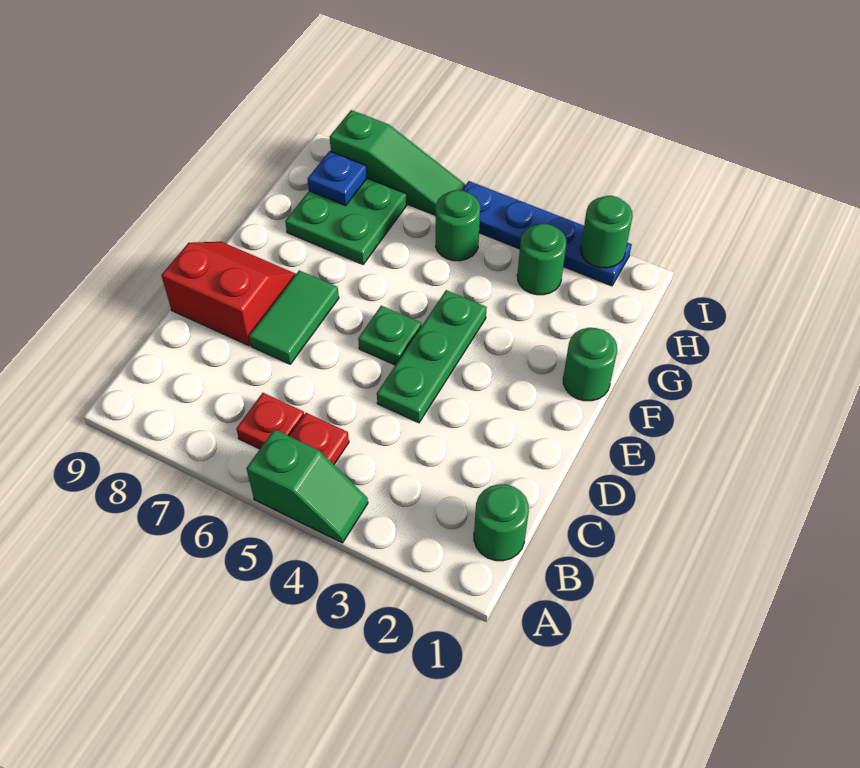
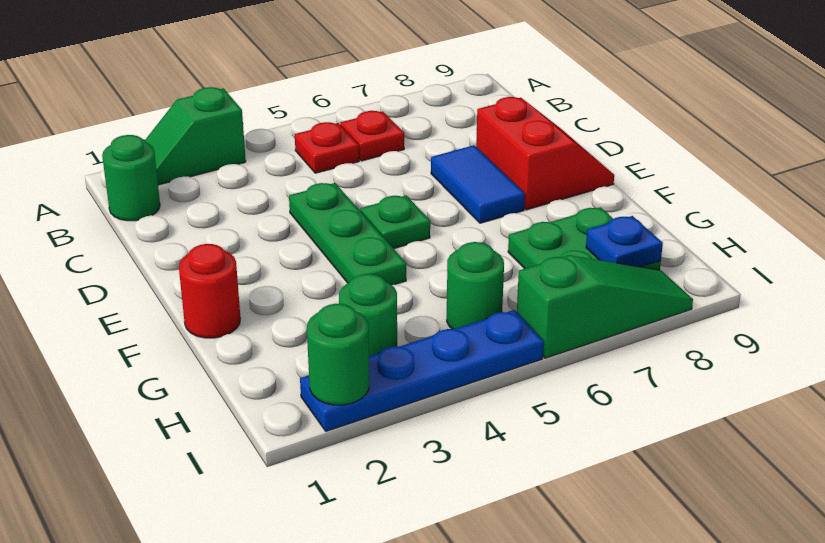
green 1x2 slope [246,429,368,543] -> green 1x2 slope moved to [144,87,246,185]
green 1x2 tile [249,270,339,364] -> blue 1x2 tile [431,145,525,223]
red 2x2 slope [161,242,296,345] -> red 2x2 slope turned to [476,97,614,210]
green 1x1 round brick [563,328,617,401] -> red 1x1 round brick [179,244,241,338]
green 1x3 slope [330,110,466,215] -> green 1x3 slope turned to [517,255,693,358]

